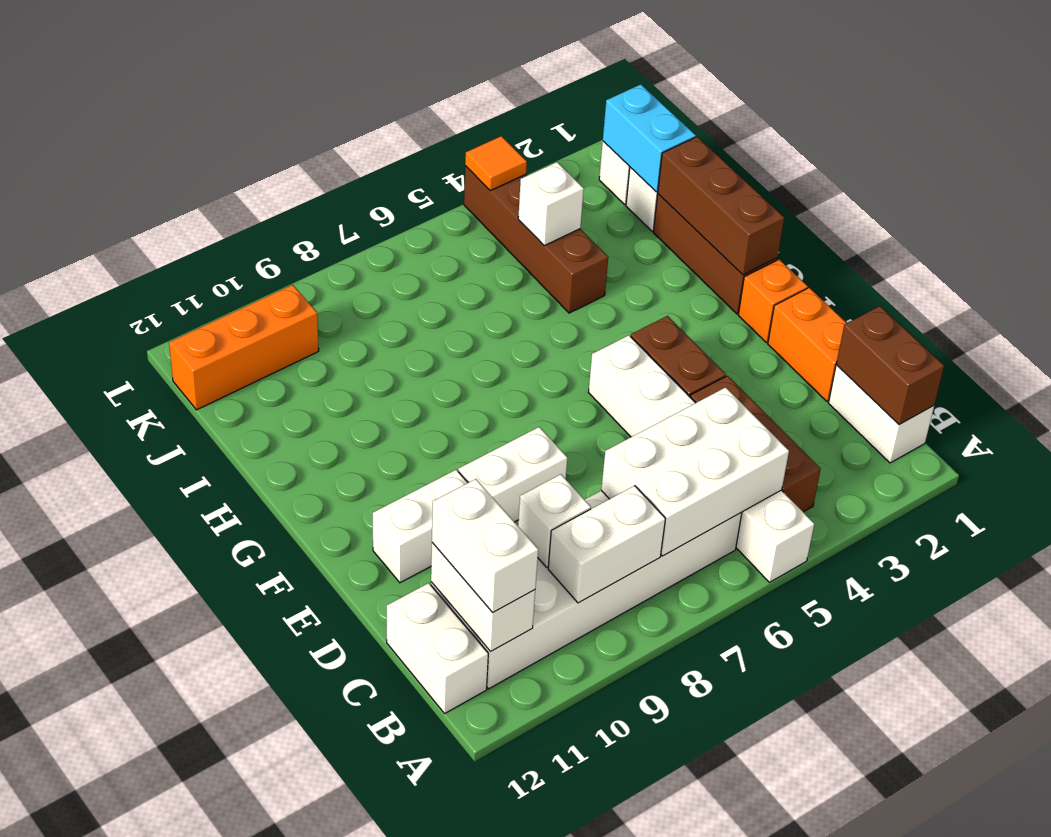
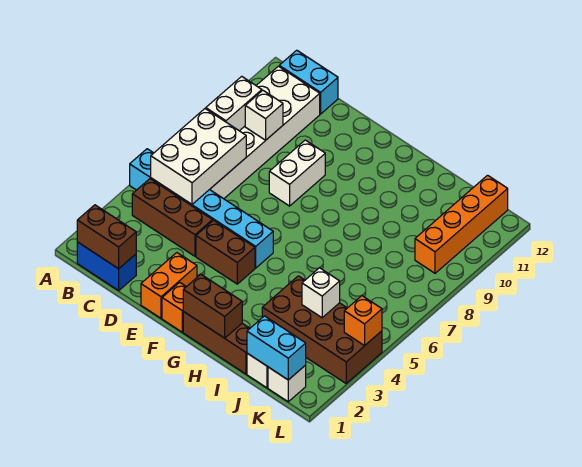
white 1x6 brick [588,335,814,582] -> cyan 1x6 brick [130,149,273,268]
white 1x2 brick [829,365,934,463] -> blue 1x2 brick [77,242,136,290]
white 1x2 brick [431,543,535,652] -> none
white 1x2 brick [432,479,538,613] -> none
white 1x2 brick [387,583,488,713] -> cyan 1x2 brick [279,50,338,114]
orange 1x2 brick [768,288,847,402] -> orange 1x2 brick turned to [141,253,197,318]
white 1x2 brick [373,470,468,583] -> none
brown 1x3 brick [658,137,784,275] -> brown 1x2 brick [183,274,242,338]
brown 1x4 brick [464,166,608,313] -> brown 2x4 brick [262,276,382,383]
orange 1x3 brick [169,285,319,410] -> orange 1x4 brick [415,175,508,273]
orange 1x1 tile [465,136,527,191] -> orange 1x1 brick [344,296,382,346]

